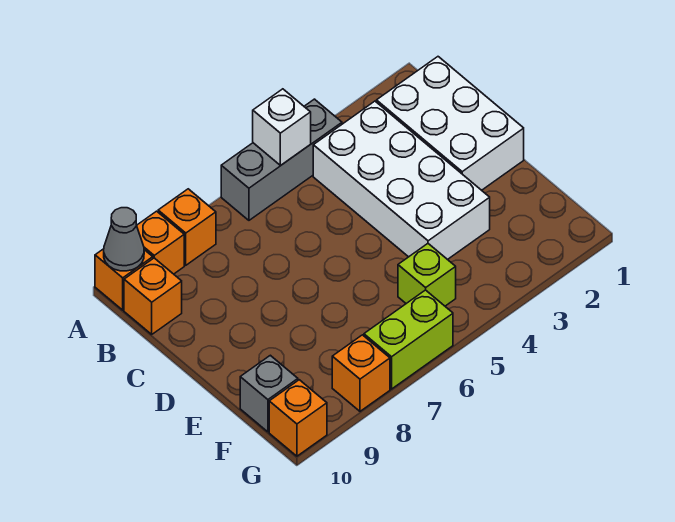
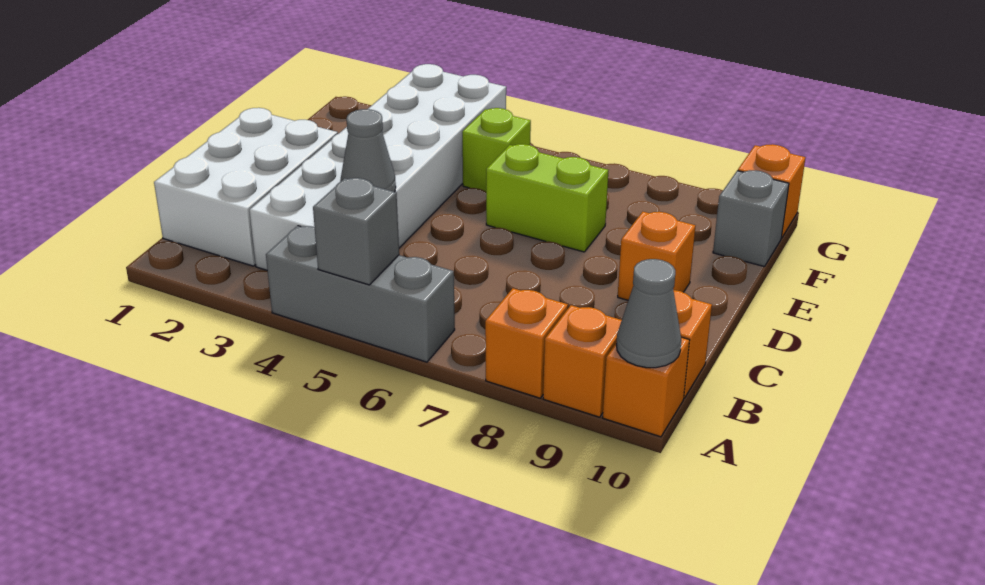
white 1x1 brick [253,89,311,165] -> grey 1x1 brick [313,178,399,285]
white 2x4 brick [313,101,490,260] -> white 2x6 brick [249,64,506,270]
none -> grey 1x1 cone [340,109,396,192]
lime 1x2 brick [364,290,453,389] -> lime 1x2 brick moved to [486,144,609,252]
orange 1x1 brick [332,335,390,411] -> orange 1x1 brick moved to [618,212,695,300]

